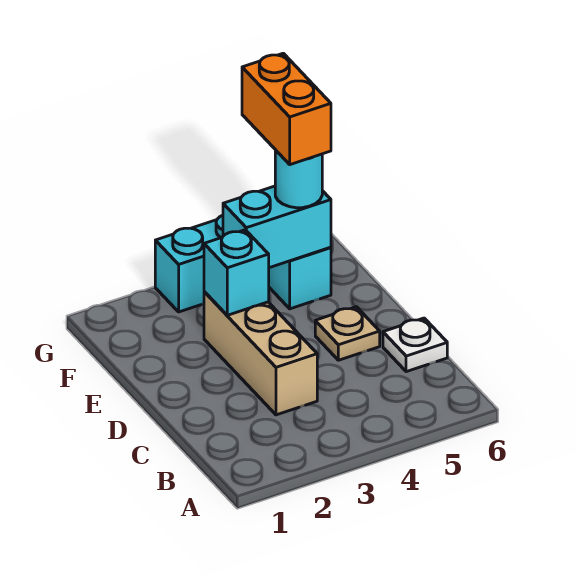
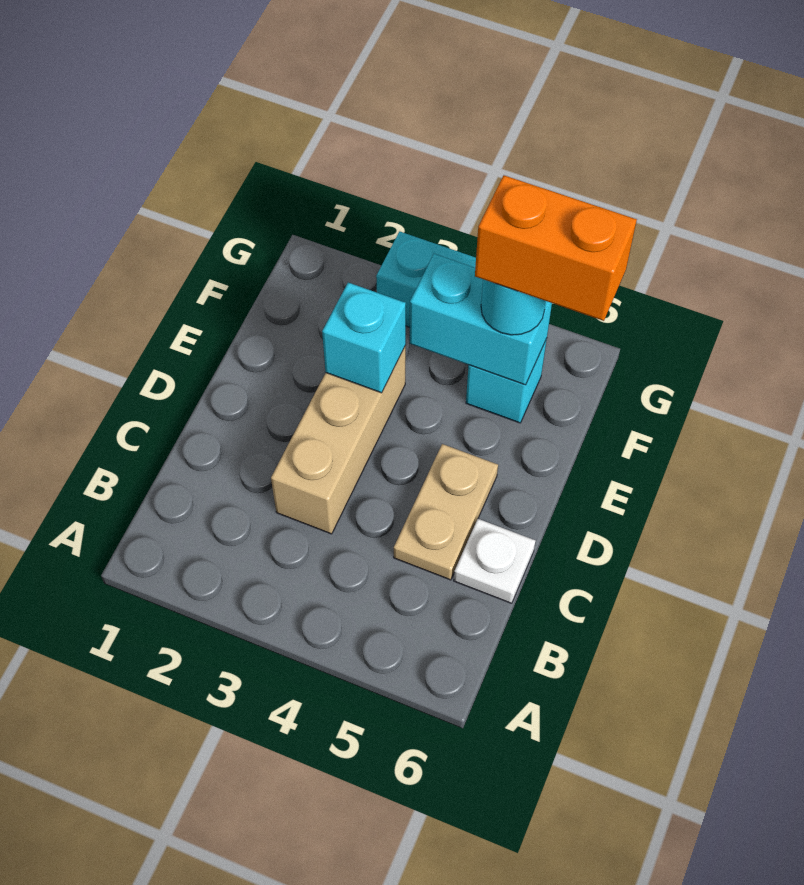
tan 1x1 plate [315,307,380,360] -> tan 1x2 plate [394,444,498,580]
orange 1x2 brick [242,53,331,165] -> orange 1x2 brick turned to [475,175,637,321]

